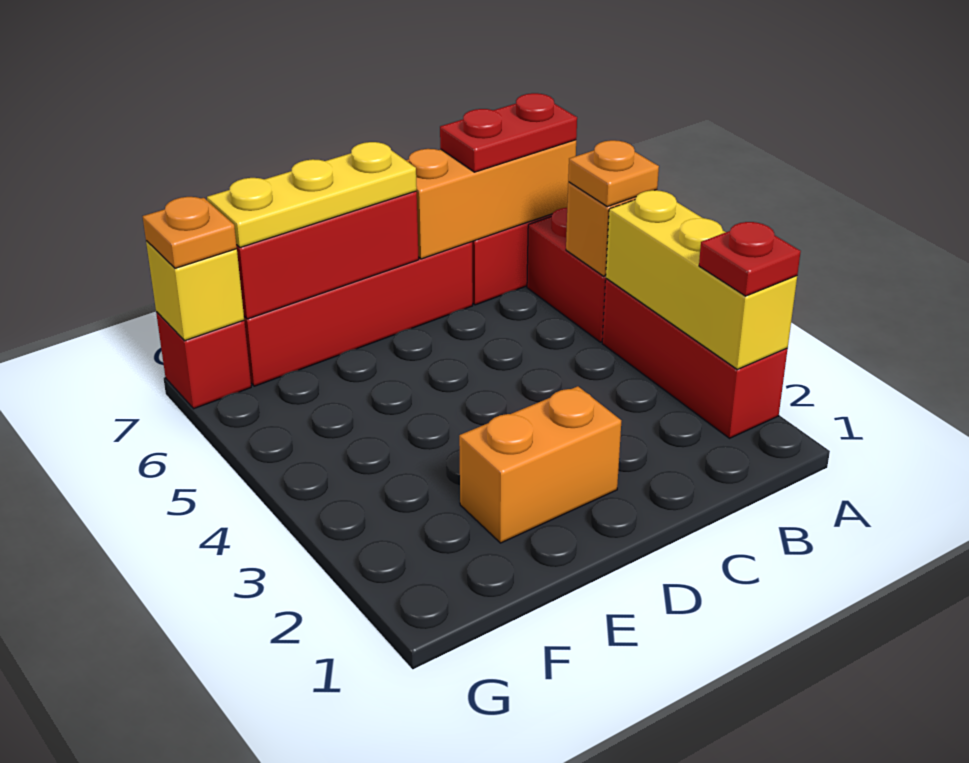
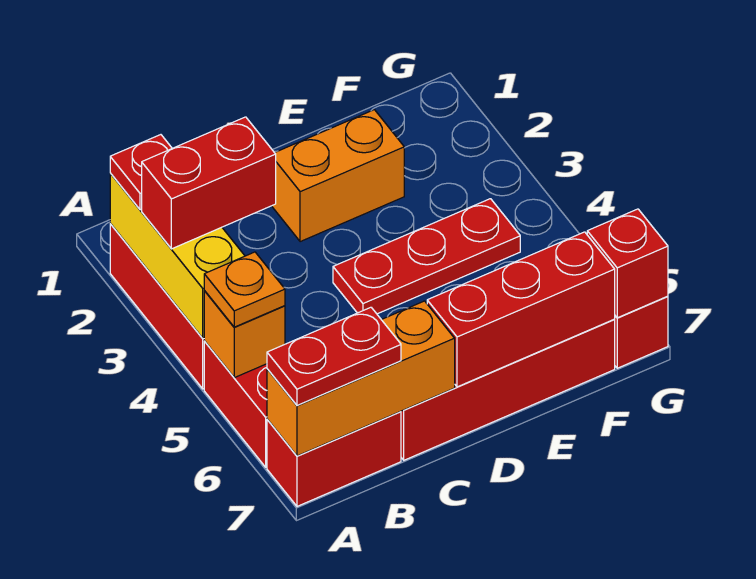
none -> red 1x2 brick [142,117,276,249]
none -> red 1x3 plate [333,199,520,314]
yellow 1x3 plate [207,142,417,248] -> none
yellow 1x1 brick [146,241,244,341] -> red 1x1 brick [587,209,668,318]
orange 1x1 plate [143,197,237,268] -> none

